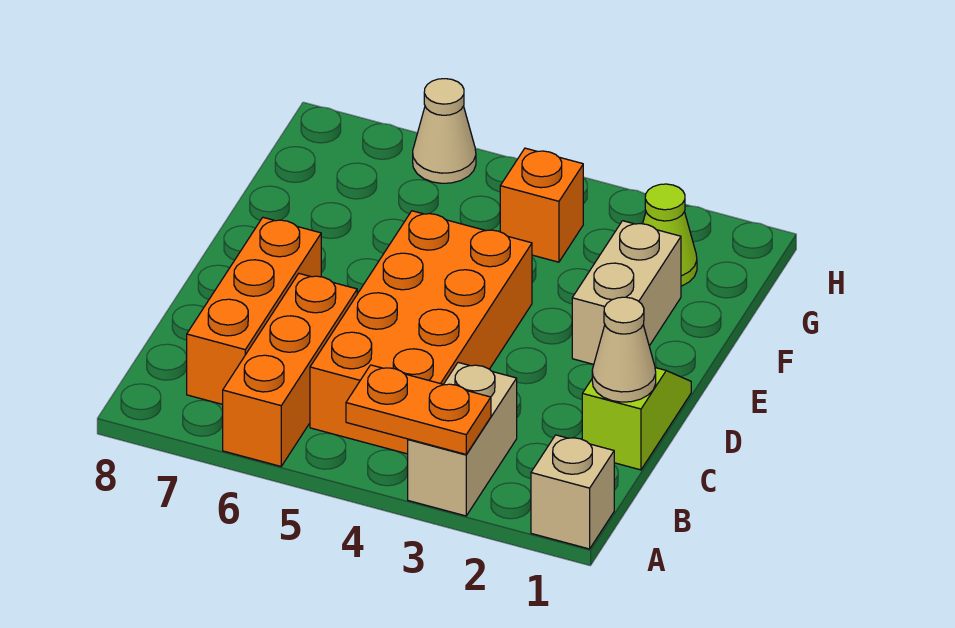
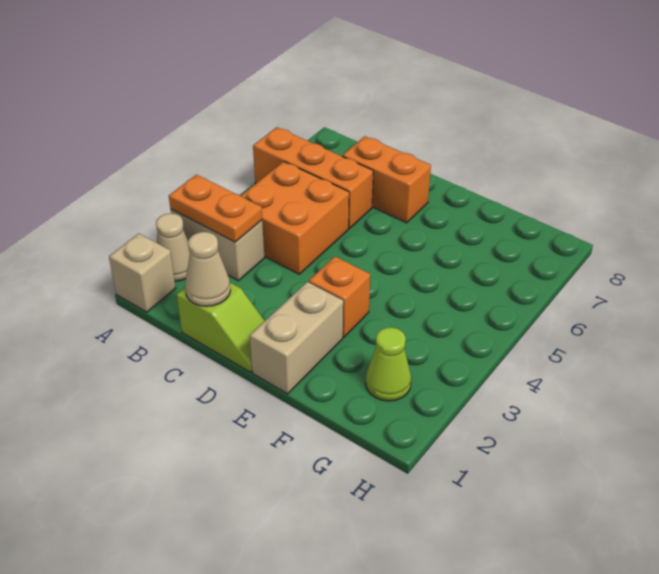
orange 1x2 plate [346,365,491,454] -> orange 1x2 plate turned to [169,175,262,242]
orange 2x4 brick [310,211,532,454] -> orange 2x2 brick [241,161,349,274]
orange 1x3 brick [186,217,321,404] -> orange 1x2 brick [342,136,431,223]
tan 1x2 brick [572,221,681,364] -> tan 1x2 brick turned to [250,282,343,394]
orange 1x1 brick [500,148,583,262] -> orange 1x1 brick moved to [309,257,370,337]
tan 1x1 cone [413,79,476,183] -> tan 1x1 cone moved to [156,213,190,281]

